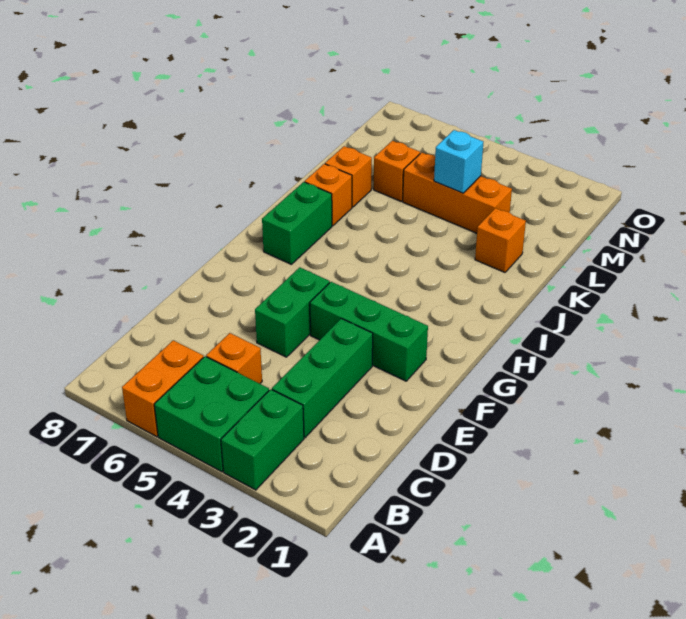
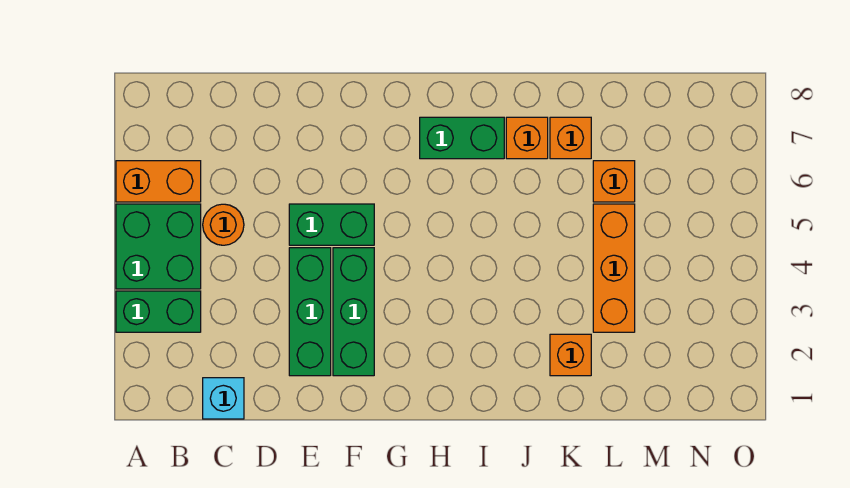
green 1x3 brick [272,318,373,438] -> green 1x3 brick turned to [289,248,331,376]
orange 1x1 brick [206,333,262,384] -> orange 1x1 round brick [203,204,244,245]
cyan 1x1 brick [434,130,483,193] -> cyan 1x1 brick moved to [203,378,244,419]

